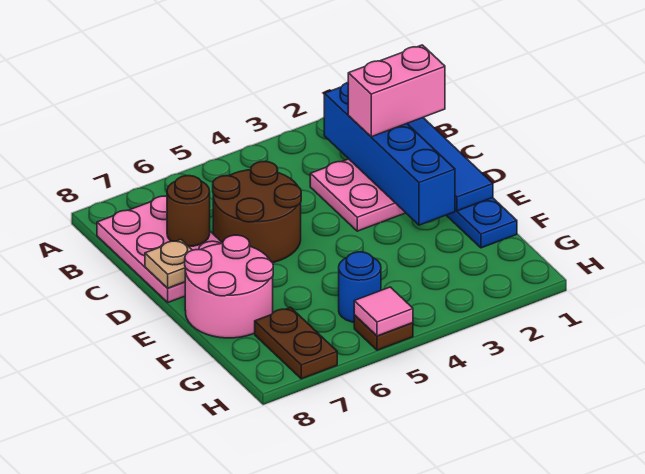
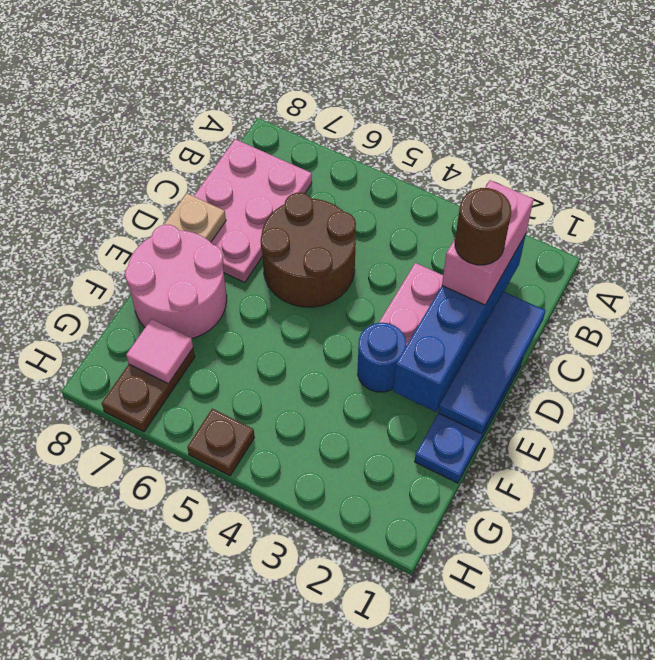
pink 1x2 brick [348,45,445,137] -> pink 1x2 brick turned to [442,180,534,305]
brown 1x1 round brick [167,176,210,247] -> brown 1x1 round brick moved to [455,188,511,265]
blue 1x1 round brick [339,252,381,322] -> blue 1x1 round brick moved to [358,323,406,392]
pink 1x1 tile [354,287,413,336] -> pink 1x1 tile moved to [126,319,193,384]

